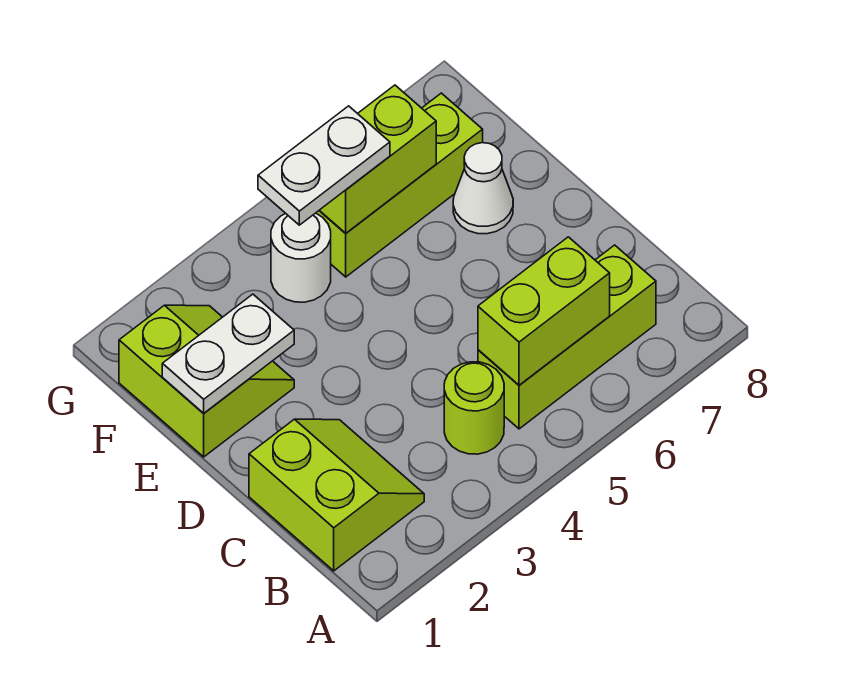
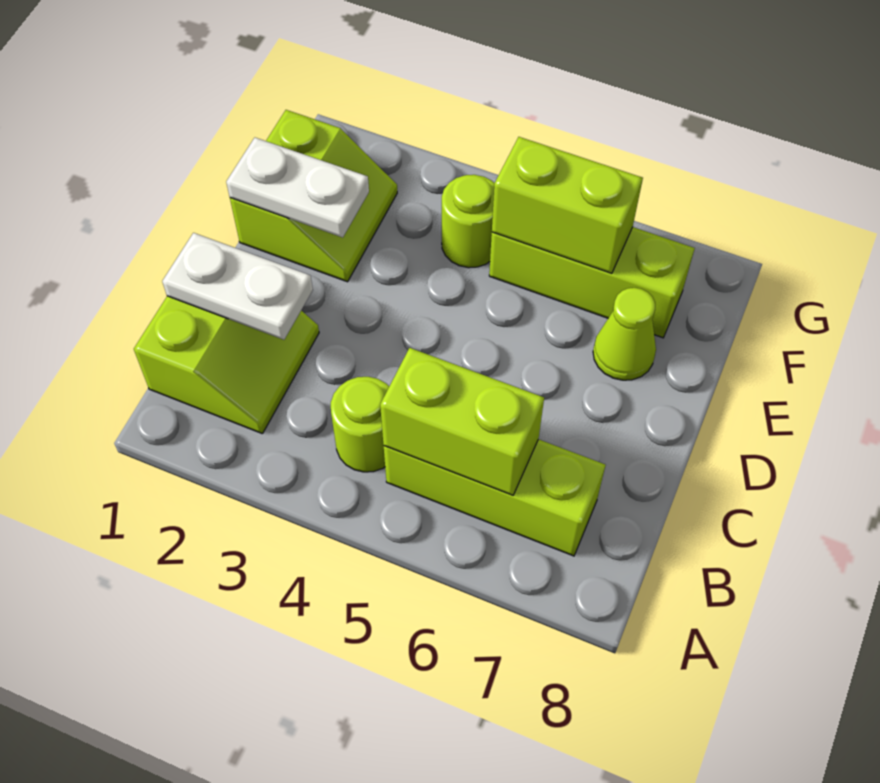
white 1x1 cone [453,143,513,234] -> lime 1x1 cone [593,288,656,380]
white 1x1 round brick [271,213,331,302] -> lime 1x1 round brick [442,175,494,268]
white 1x2 plate [258,106,390,225] -> white 1x2 plate moved to [162,233,313,340]

